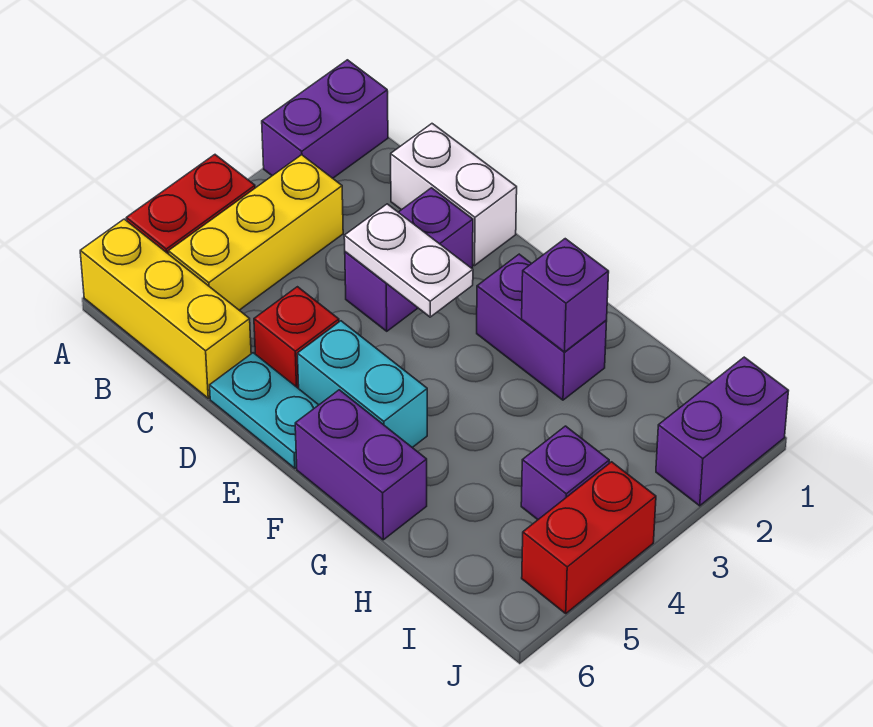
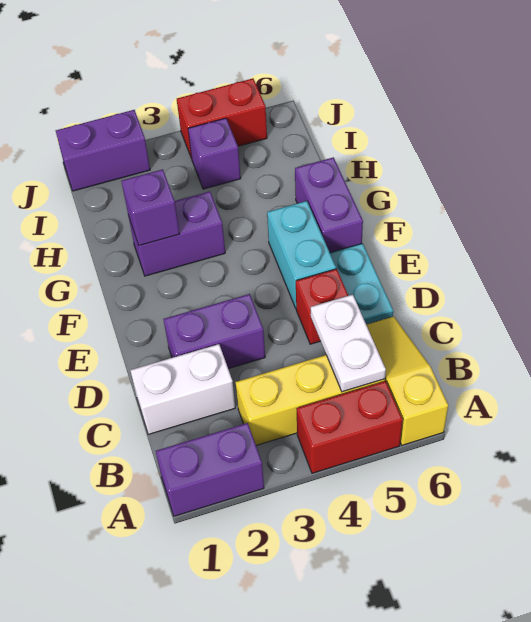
yellow 1x3 brick [80,219,251,398] -> yellow 1x3 slope [366,316,448,445]
white 1x2 brick [391,124,517,265] -> white 1x2 brick turned to [130,344,235,434]
white 1x2 plate [344,204,473,317] -> white 1x2 plate moved to [311,295,386,392]
purple 1x2 brick [477,254,607,400] -> purple 1x2 brick turned to [129,191,225,276]

